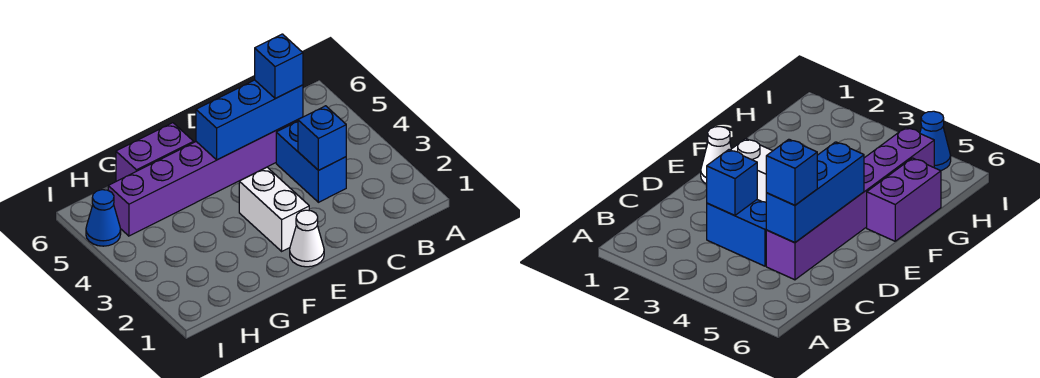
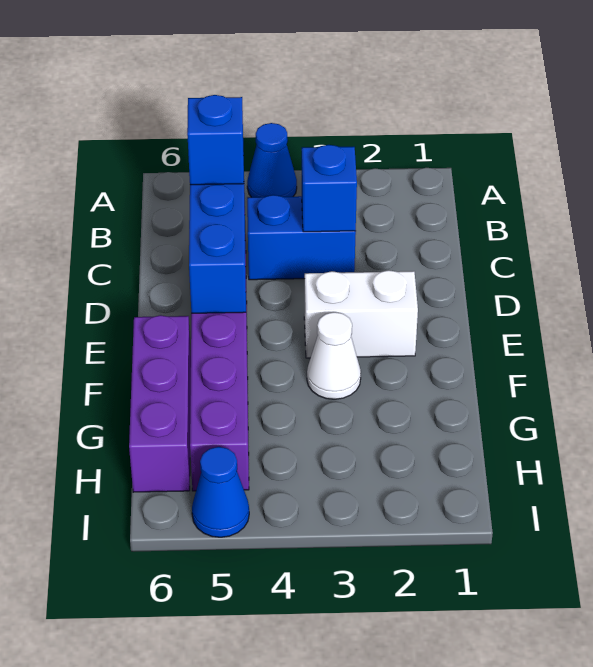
none -> blue 1x1 cone [247,123,297,197]
white 1x1 cone [290,210,324,267] -> white 1x1 cone moved to [307,312,361,399]
purple 1x2 brick [116,123,194,181] -> purple 1x3 brick [129,315,191,492]

